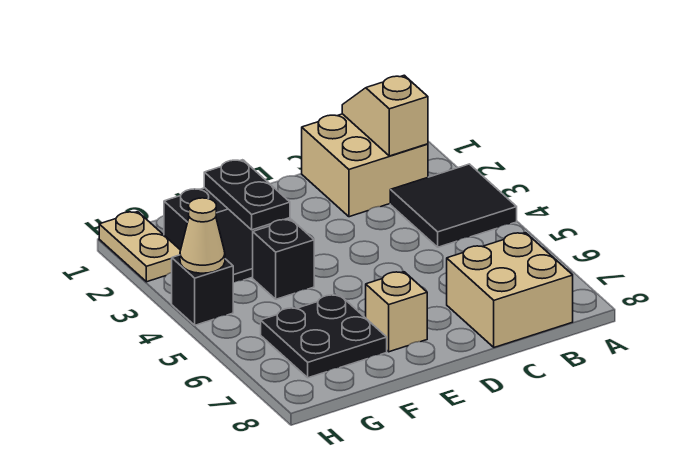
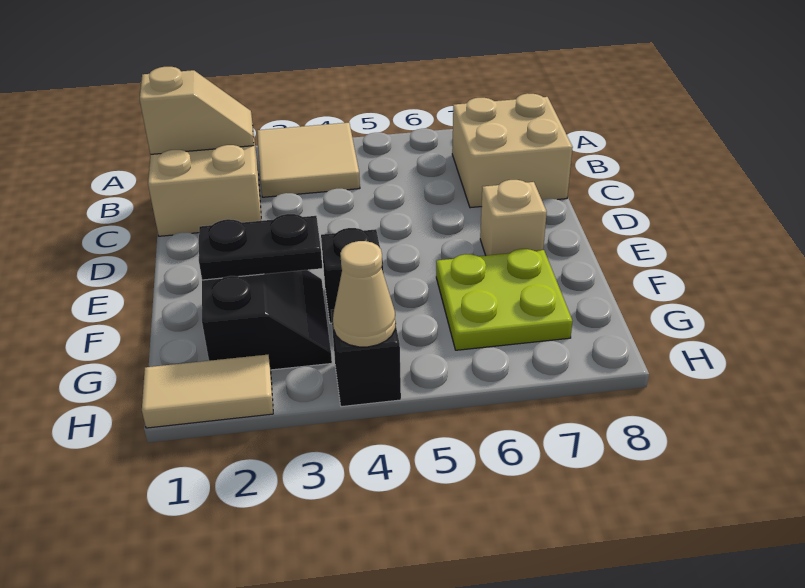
black 2x2 tile [390,164,517,247] -> tan 2x2 tile [257,123,360,197]
tan 1x2 slope [342,75,428,156] -> tan 1x2 slope turned to [140,67,254,154]
black 2x2 plate [261,295,387,378] -> lime 2x2 plate [436,249,573,350]
tan 1x2 plate [99,212,181,282] -> tan 1x2 tile [142,355,273,428]

